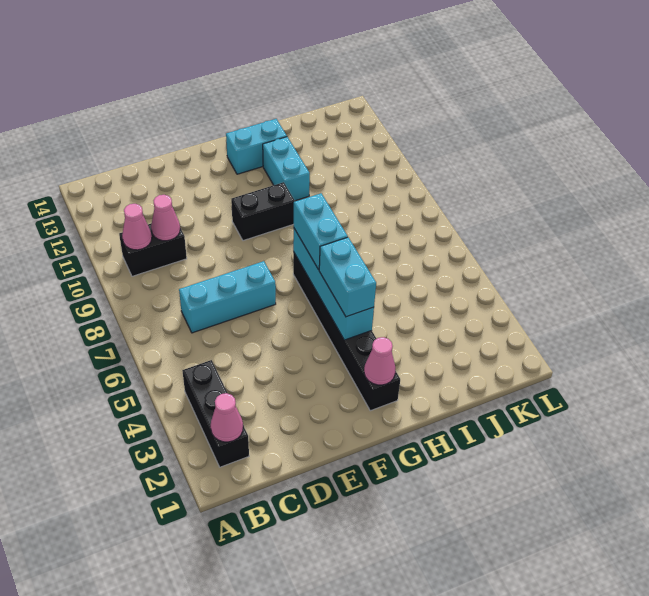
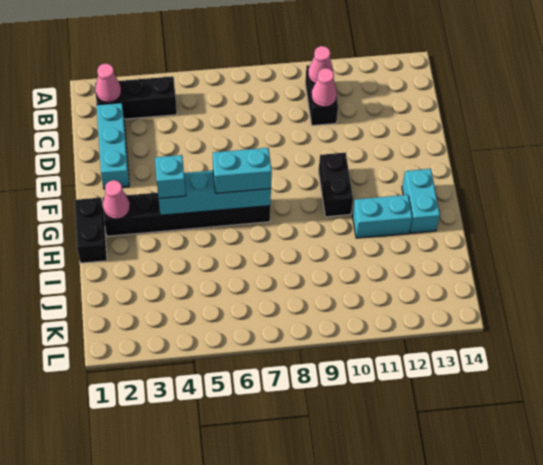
cyan 1x3 brick [179,261,276,333] -> cyan 1x3 brick moved to [97,103,129,189]
none -> black 1x2 brick [75,198,107,263]
cyan 1x2 brick [319,237,376,317] -> cyan 1x1 brick [155,155,186,198]

